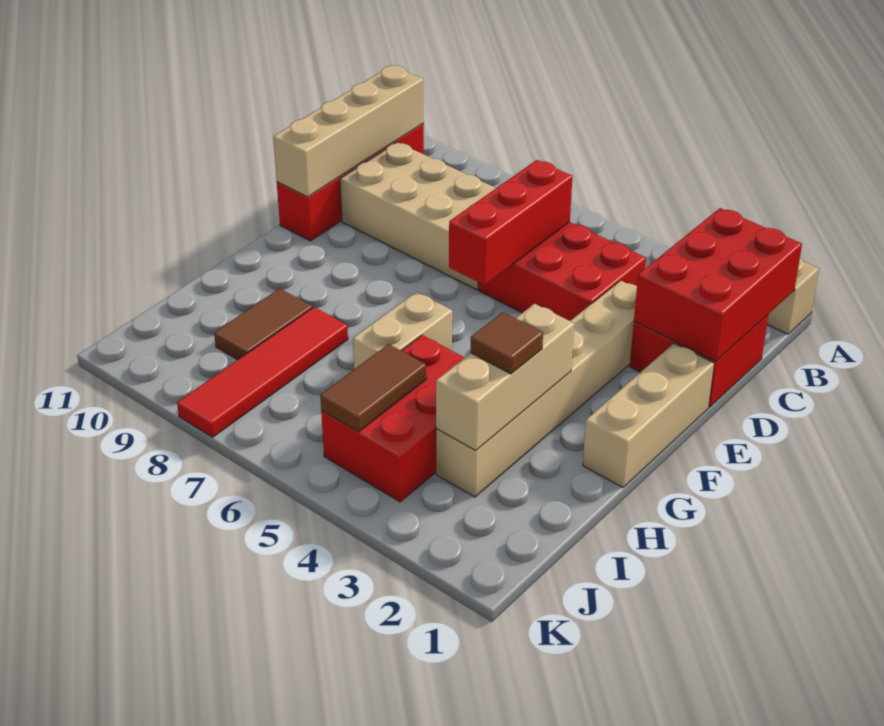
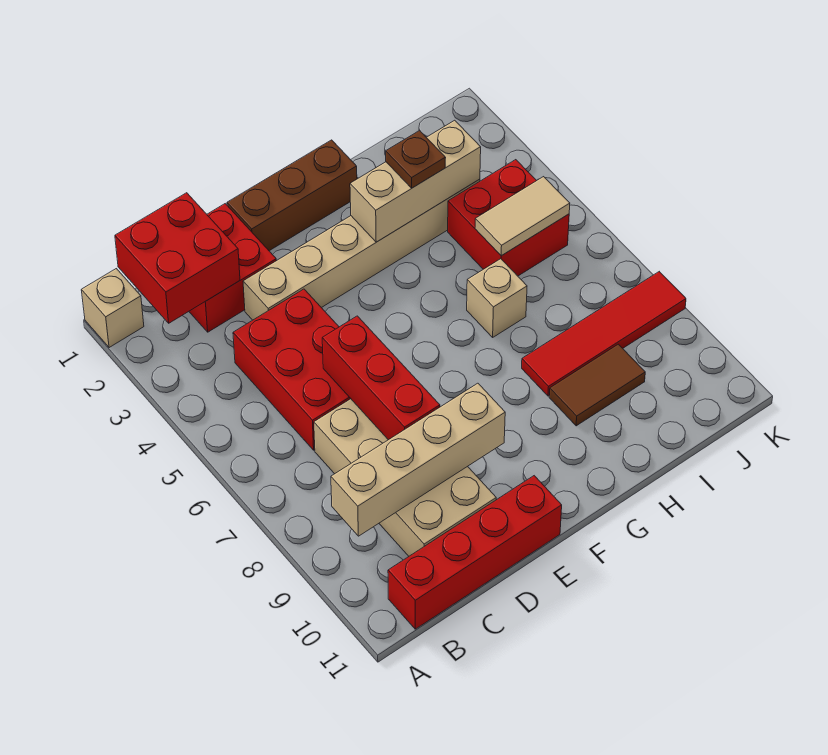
red 2x3 brick [634,208,802,361] -> red 2x2 brick [115,193,240,323]
tan 1x4 brick [273,65,424,197] -> tan 1x4 brick moved to [331,383,505,536]
red 1x3 brick [449,160,572,285] -> red 1x3 brick turned to [322,316,440,440]
tan 1x3 brick [583,343,714,487] -> brown 1x3 brick [227,140,357,251]
tan 1x2 brick [353,292,452,369] -> tan 1x1 brick [467,259,527,337]
brown 1x1 tile [471,312,543,374] -> brown 1x1 plate [386,131,446,188]
red 2x3 brick [321,335,465,502] -> red 2x2 brick [448,160,569,276]
brown 1x2 tile [320,344,426,432] -> tan 1x2 tile [475,177,570,256]

